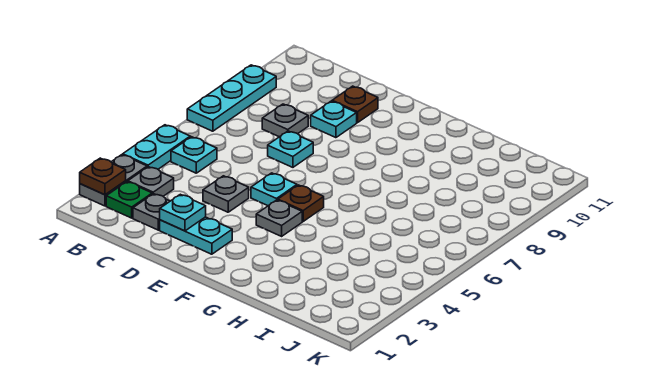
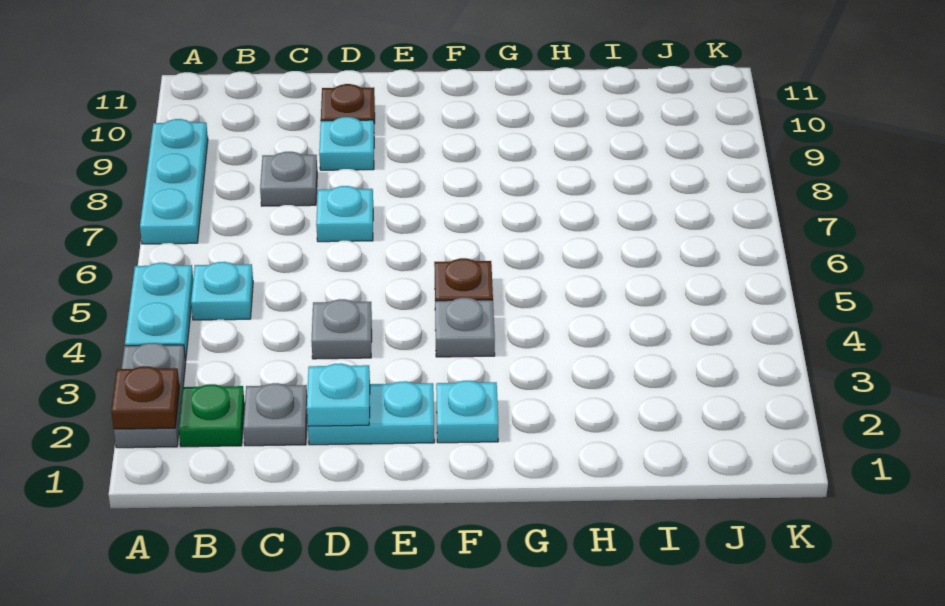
grey 1x1 plate [128,167,174,196] -> none
cyan 1x1 plate [251,173,297,206] -> cyan 1x1 plate moved to [436,381,498,443]

